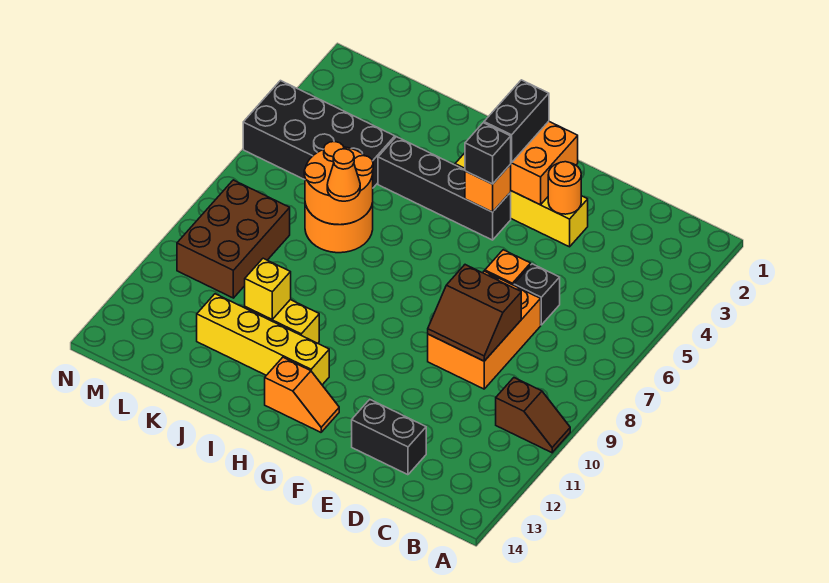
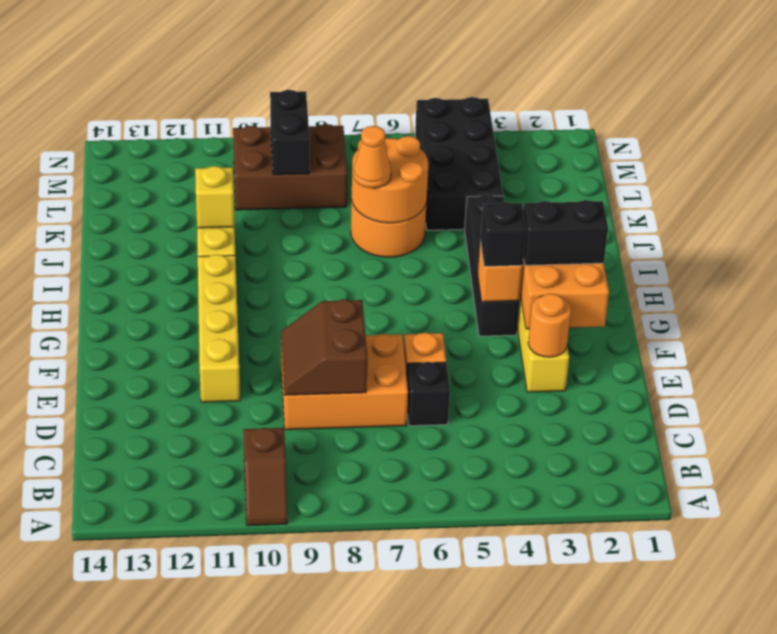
black 1x2 brick [352,400,426,475] -> black 1x2 brick moved to [270,90,310,175]
orange 1x2 slope [265,357,339,432] -> none
yellow 1x4 brick [197,294,329,385] -> yellow 1x4 brick moved to [198,254,240,402]

